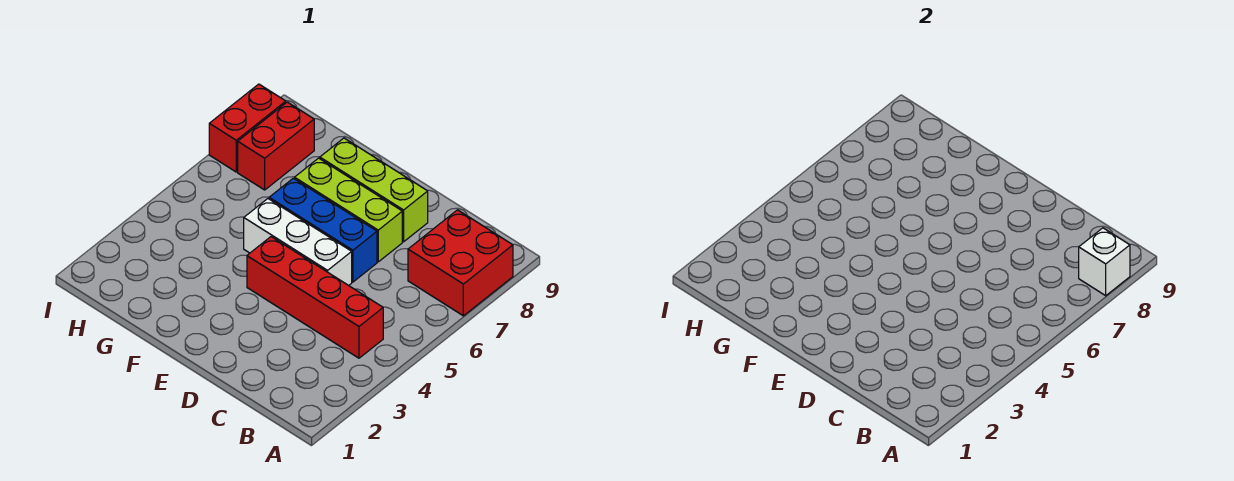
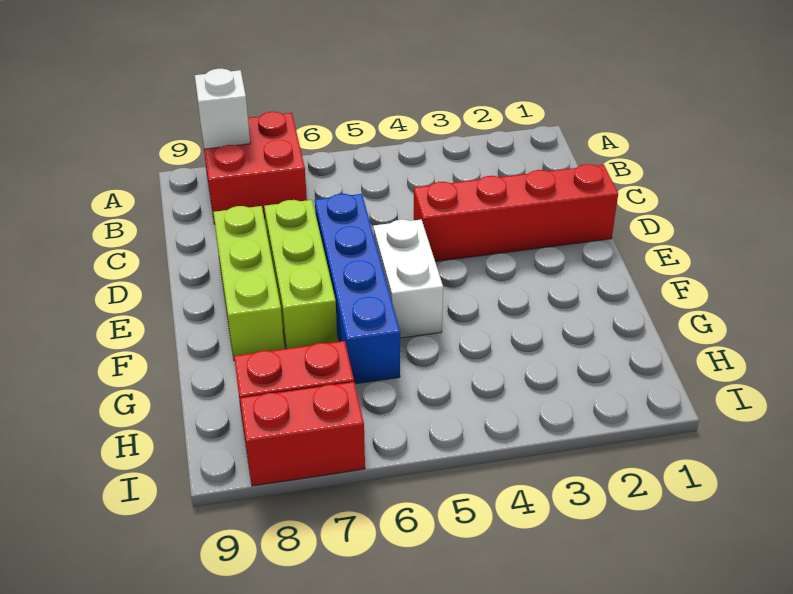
red 1x4 brick [247,237,383,358] -> red 1x4 brick turned to [414,164,618,261]
white 1x3 brick [244,199,352,285] -> white 1x2 brick [373,220,443,338]
blue 1x3 brick [269,178,377,282] -> blue 1x4 brick [315,194,400,384]

